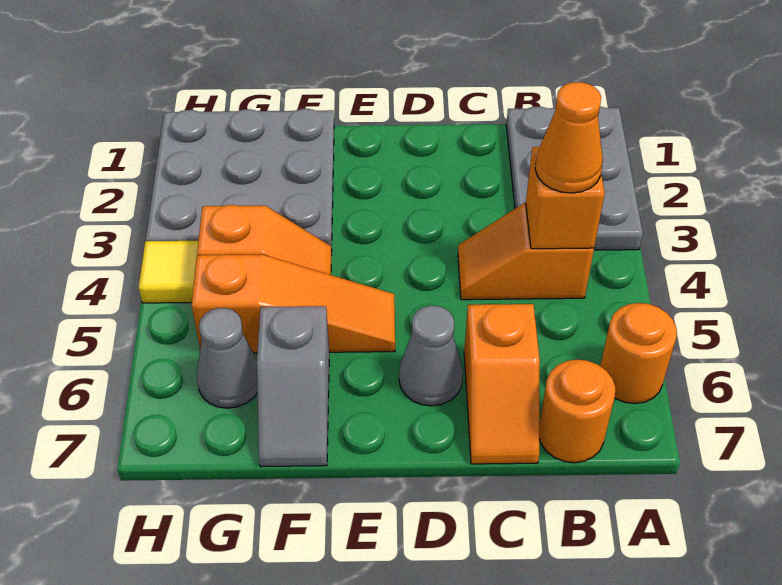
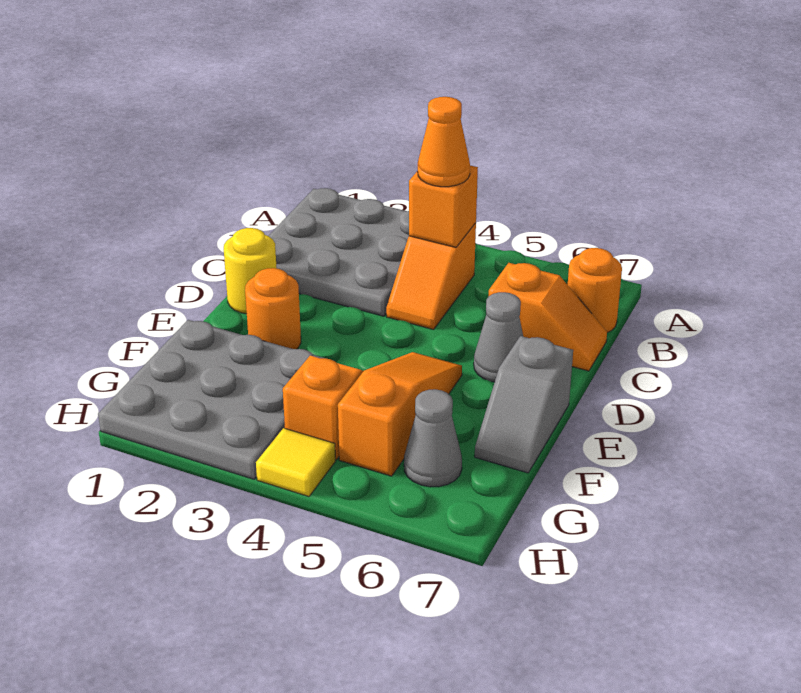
grey 2x3 plate [506,107,643,250] -> grey 3x3 plate [269,188,409,316]
orange 1x1 round brick [600,303,677,404] -> orange 1x1 round brick moved to [245,268,301,349]
none -> yellow 1x1 round brick [224,228,277,314]
grey 1x2 slope [257,306,329,467] -> grey 1x2 slope turned to [475,336,573,473]

